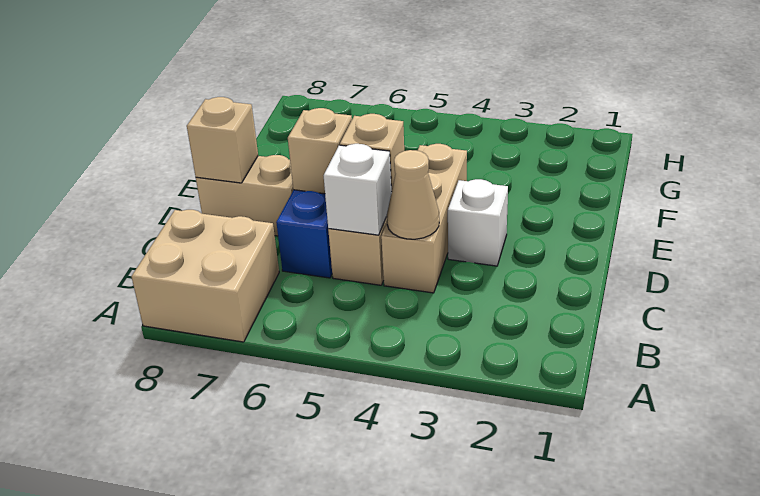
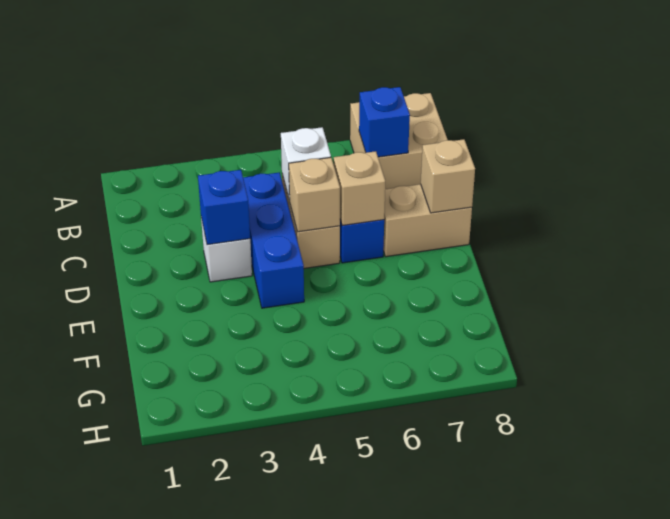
none -> blue 1x1 brick [359,87,410,157]
tan 1x3 brick [381,144,467,293] -> blue 1x3 brick [243,172,304,308]
tan 1x1 cone [387,150,439,239] -> none
none -> blue 1x1 brick [198,170,250,245]

